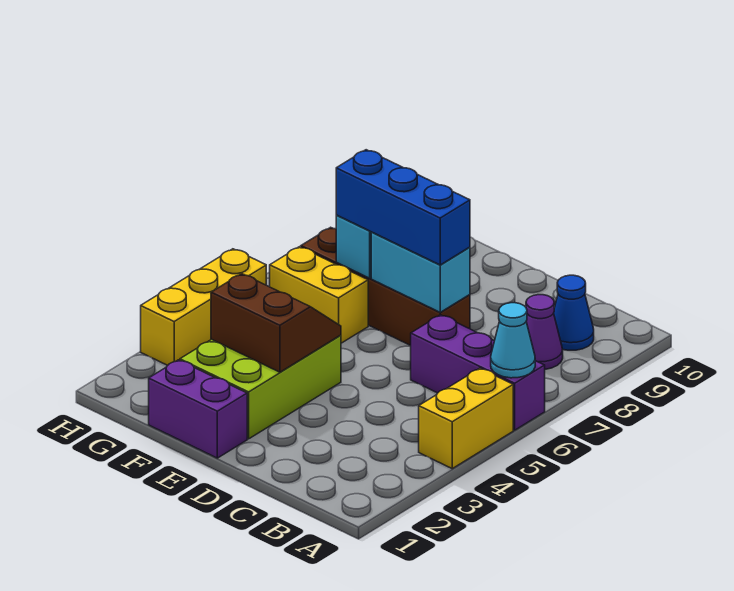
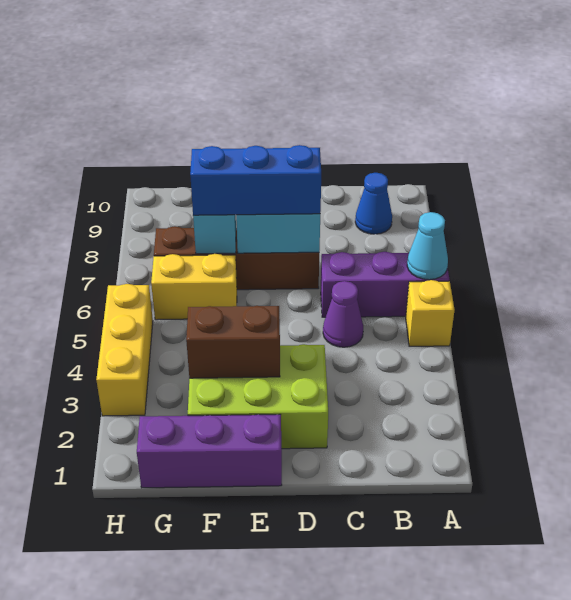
yellow 1x2 brick [419,368,513,469] -> yellow 1x1 brick [406,280,455,346]
purple 1x1 cone [526,295,563,369] -> purple 1x1 cone moved to [323,281,363,347]
purple 1x2 brick [149,360,247,458] -> purple 1x3 brick [137,414,282,488]
lime 2x3 brick [180,335,341,439] -> lime 2x3 brick turned to [188,344,328,449]

